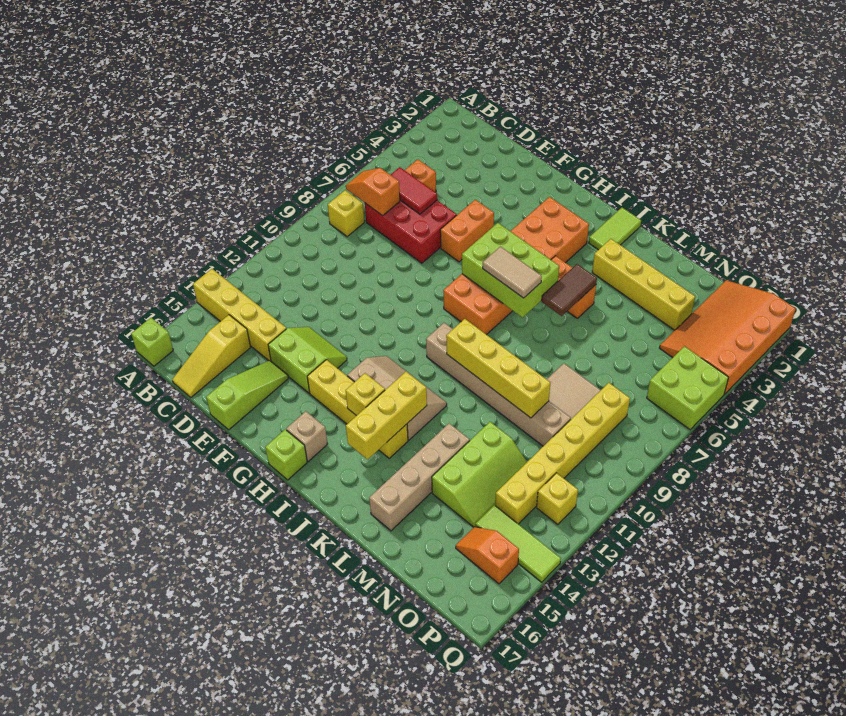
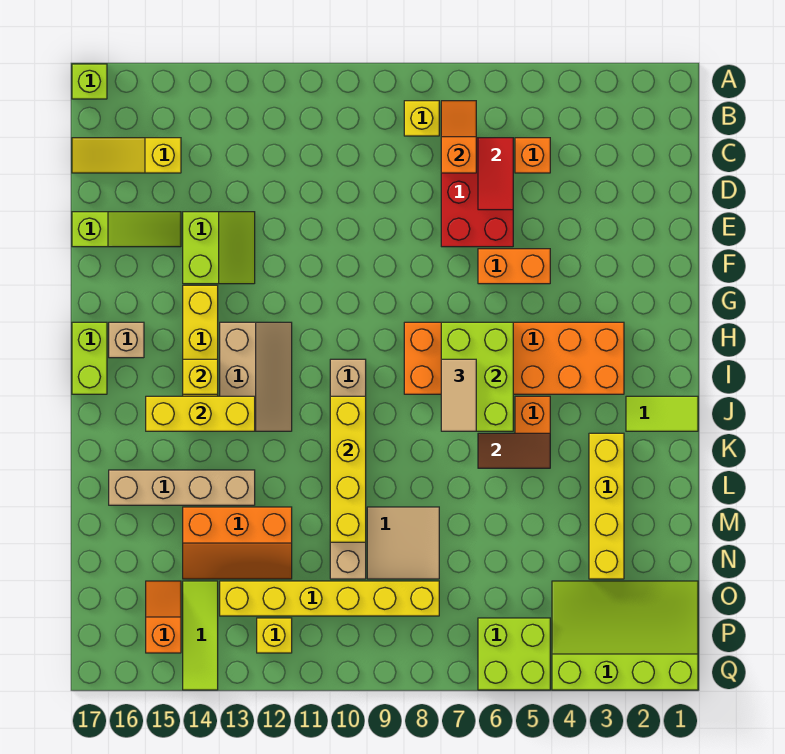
yellow 1x4 brick [193,269,286,361] -> none
lime 1x1 brick [265,429,307,480] -> lime 1x2 brick [72,322,107,394]
lime 2x3 slope [432,422,527,527] -> orange 2x3 slope [183,507,292,579]
orange 3x4 slope [660,280,796,394] -> lime 3x4 slope [552,581,698,690]

